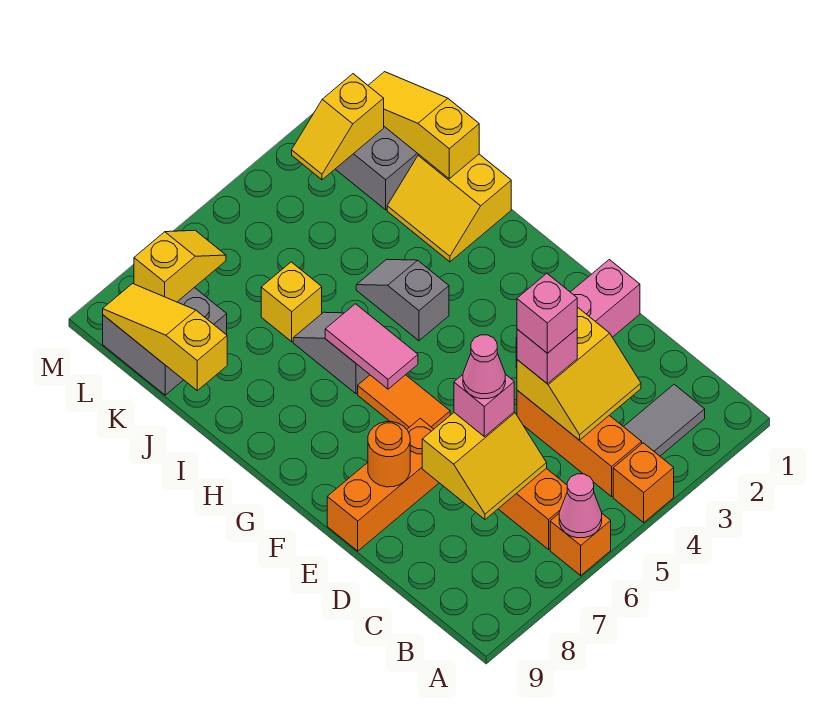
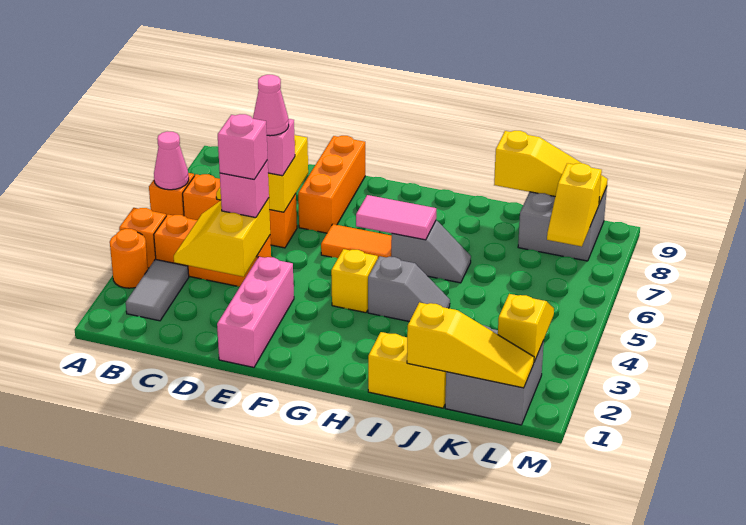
orange 1x1 round brick [368,422,410,487] -> orange 1x1 round brick moved to [110,229,148,288]
yellow 1x1 brick [261,262,322,342] -> yellow 1x1 brick moved to [331,249,378,313]

